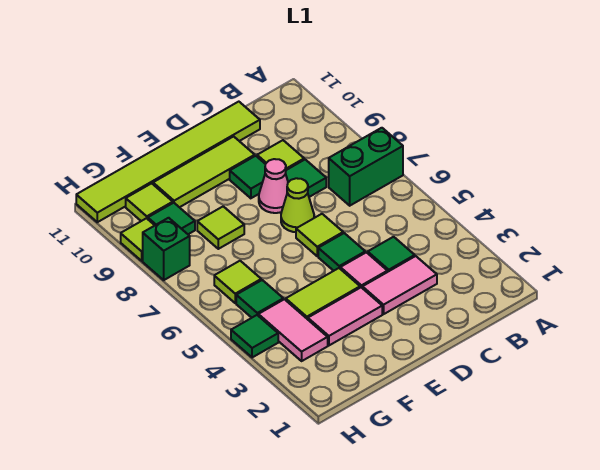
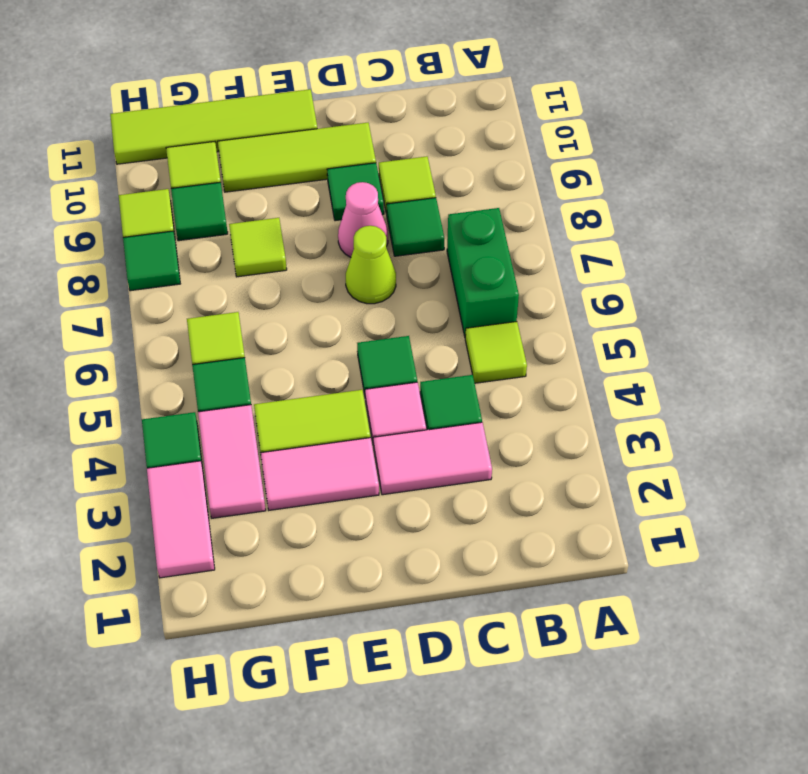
green 1x2 brick [329,128,403,206] -> green 1x2 brick turned to [447,208,519,336]
lime 1x6 tile [76,102,260,222] -> lime 1x4 tile [110,89,317,164]
lime 1x1 tile [296,214,343,256] -> lime 1x1 tile moved to [465,322,527,383]
none -> pink 1x2 tile [147,461,215,578]
green 1x1 brick [143,218,190,280] -> green 1x1 tile [123,231,180,291]

